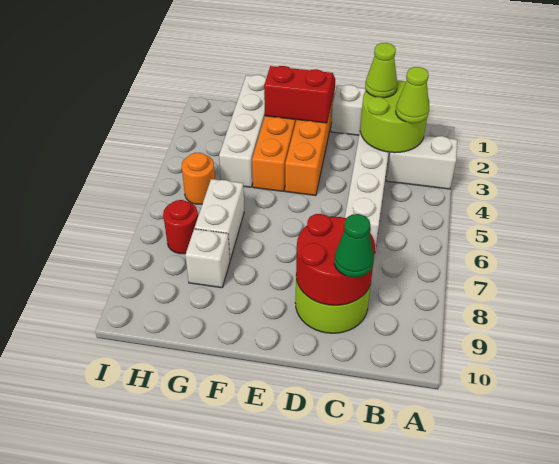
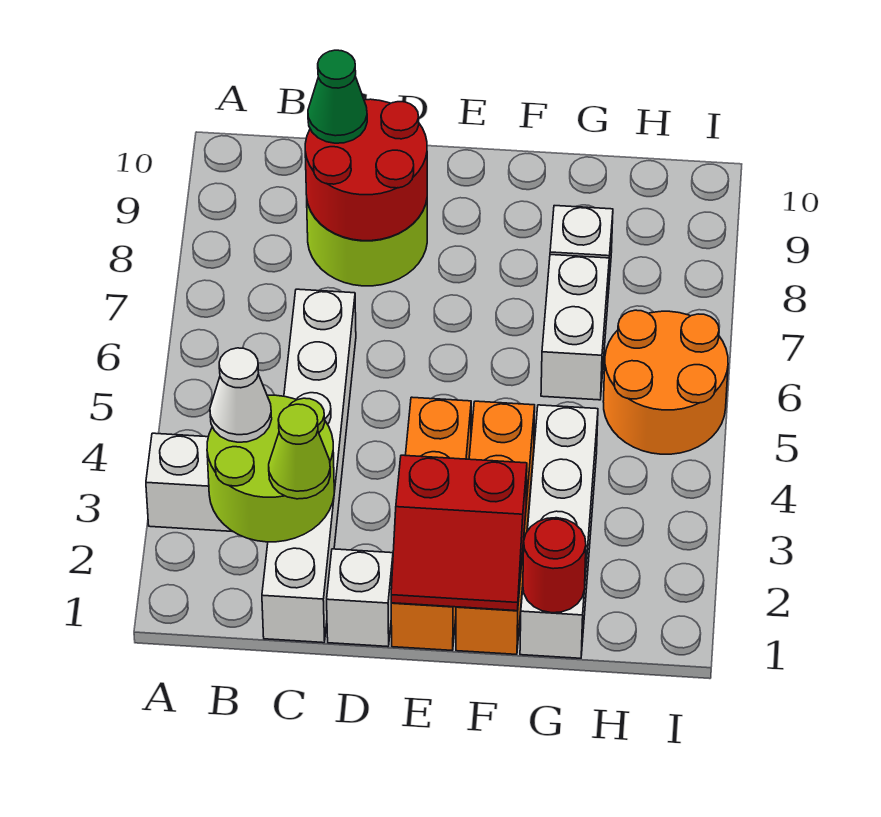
lime 1x1 cone [396,67,429,123] -> white 1x1 cone [210,348,272,442]
orange 1x1 round brick [182,153,215,204] -> orange 2x2 round brick [603,310,728,454]
red 1x1 round brick [163,200,198,254] -> red 1x1 round brick moved to [523,518,586,613]

